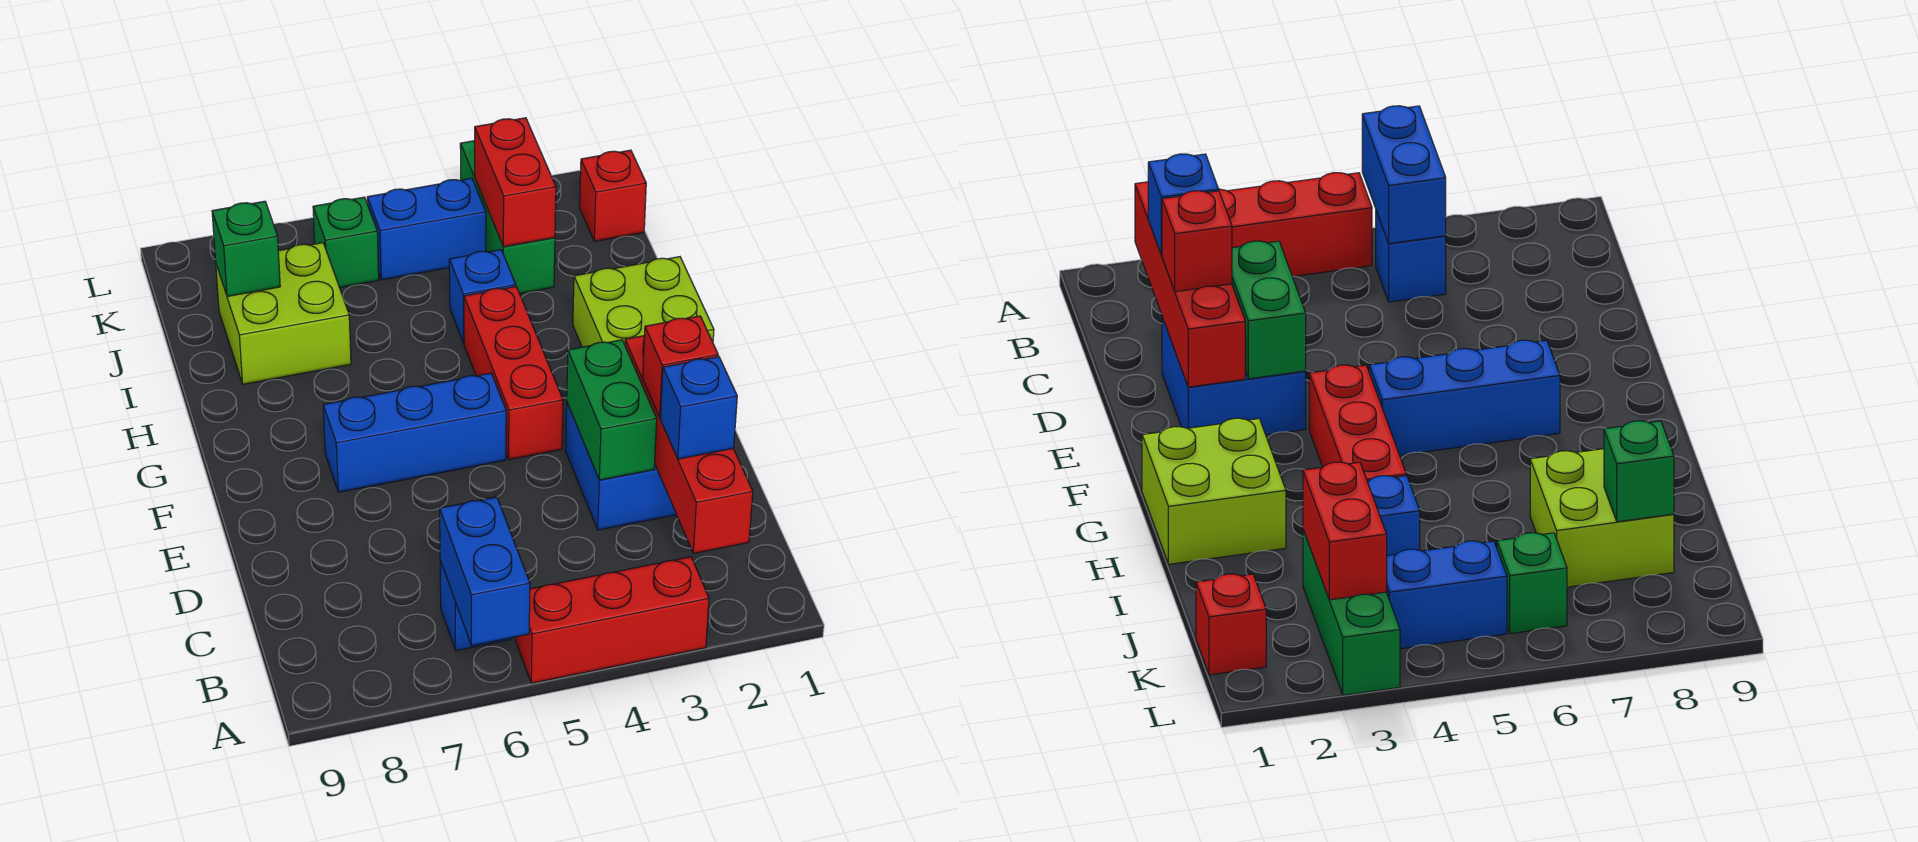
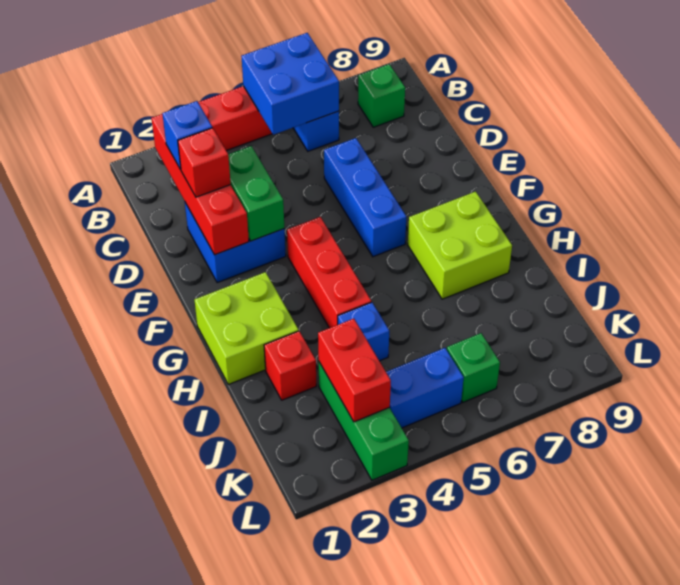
blue 1x2 brick [440,497,530,646] -> blue 2x2 brick [241,33,339,135]
blue 1x3 brick [323,373,506,492] -> blue 1x3 brick turned to [324,138,407,257]
lime 2x2 brick [216,243,351,384] -> lime 2x2 brick moved to [408,192,512,299]
green 1x1 brick [212,201,280,297] -> green 1x1 brick moved to [358,64,405,127]
red 1x1 brick [580,150,646,241] -> red 1x1 brick moved to [264,331,316,400]

